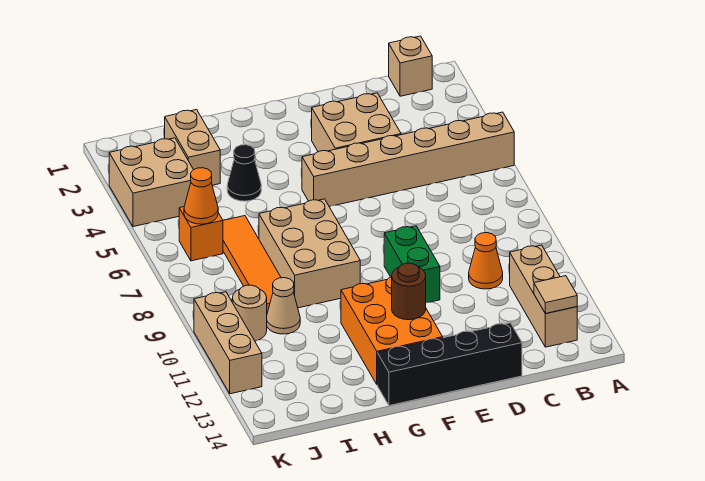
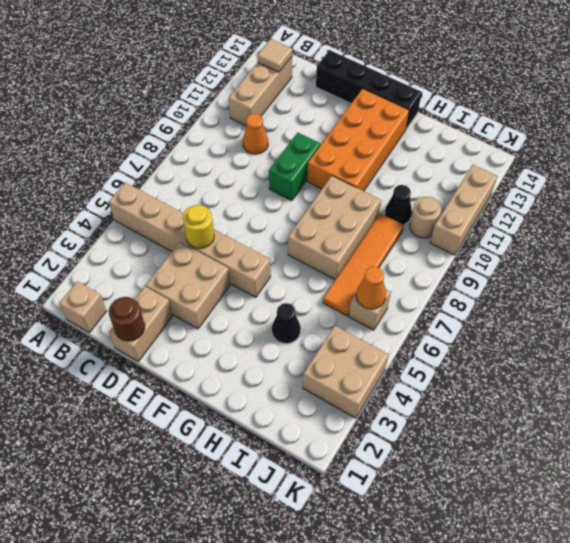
none -> yellow 1x1 round brick [183,205,214,248]
orange 2x3 brick [341,277,443,384] -> orange 2x4 brick [307,89,409,191]
brown 1x1 round brick [392,263,426,320] -> brown 1x1 round brick moved to [109,297,145,341]
tan 1x2 brick [165,110,220,185] -> tan 1x2 brick moved to [109,287,173,361]
tan 1x1 cone [267,278,300,334] -> black 1x1 cone [385,185,412,225]
orange 1x1 brick [179,207,223,261] -> tan 1x1 brick [349,290,391,330]

